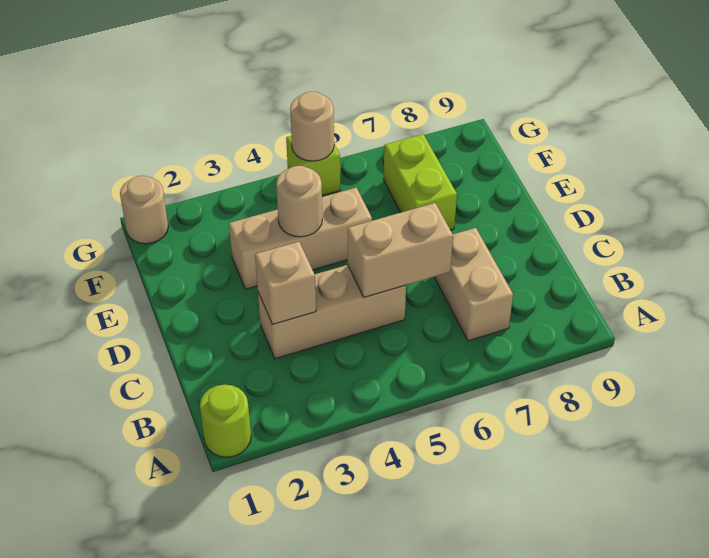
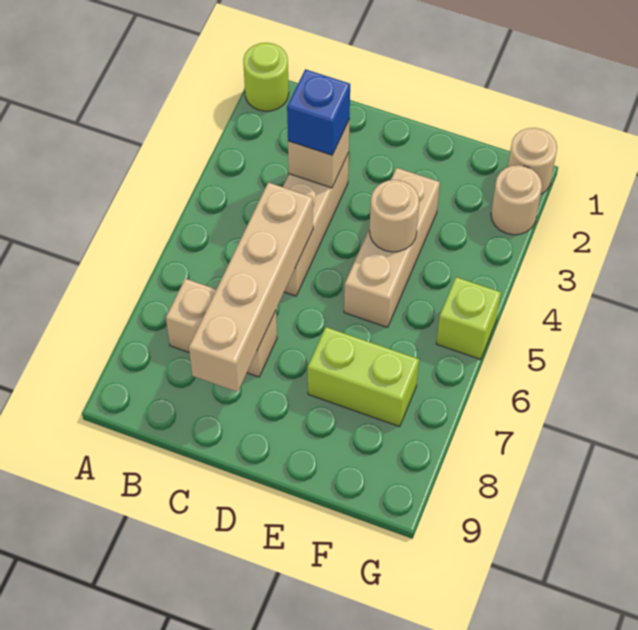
none -> blue 1x1 brick [287,69,350,155]
tan 1x2 brick [347,203,453,297] -> tan 1x4 brick [189,182,313,392]
tan 1x1 round brick [290,92,334,161] -> tan 1x1 round brick moved to [491,165,542,235]

